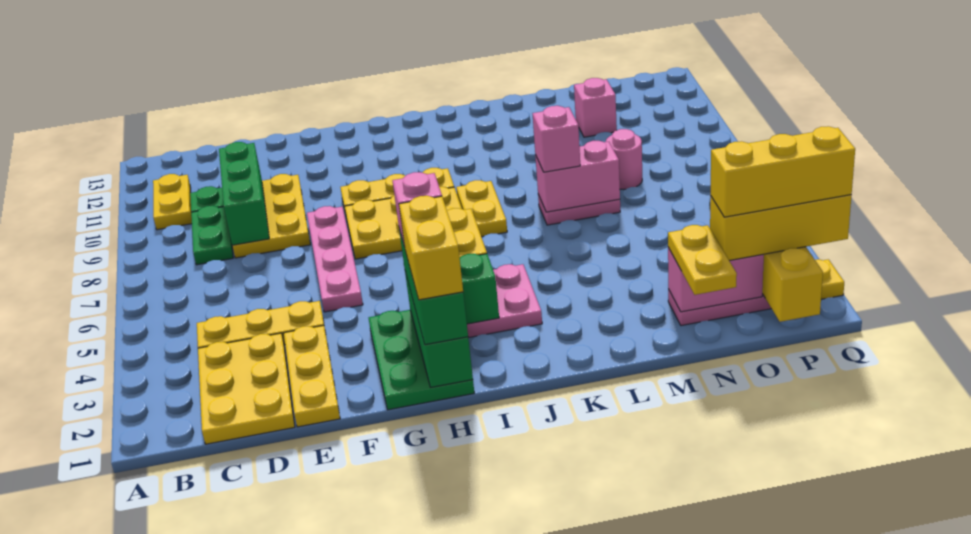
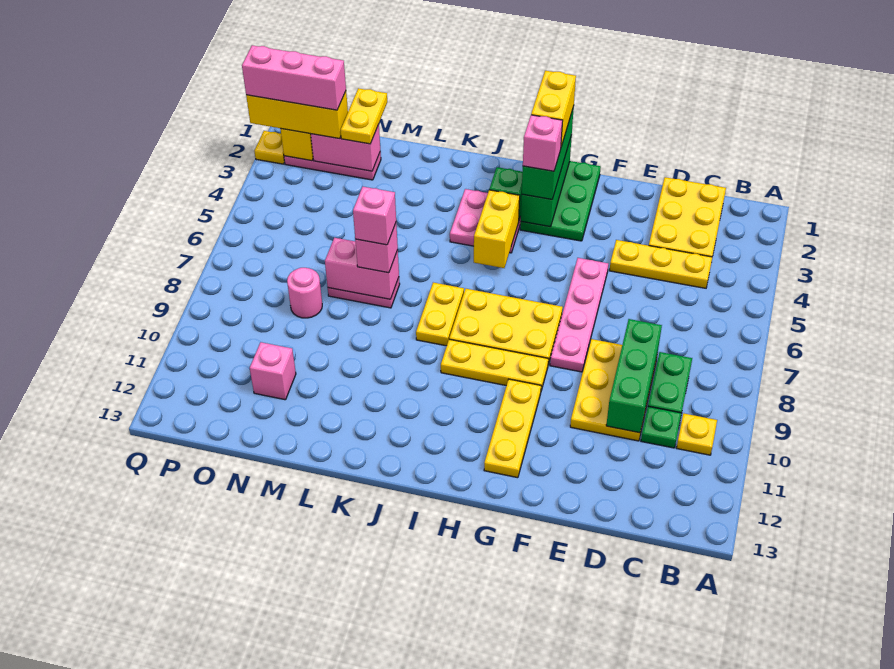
yellow 1x2 plate [153,174,192,230] -> yellow 1x1 plate [677,413,717,455]
yellow 1x3 plate [284,325,340,427] -> yellow 1x3 plate moved to [484,379,541,478]
none -> pink 1x1 brick [353,186,396,245]
yellow 1x3 brick [710,126,855,217] -> pink 1x3 brick [242,45,346,110]

